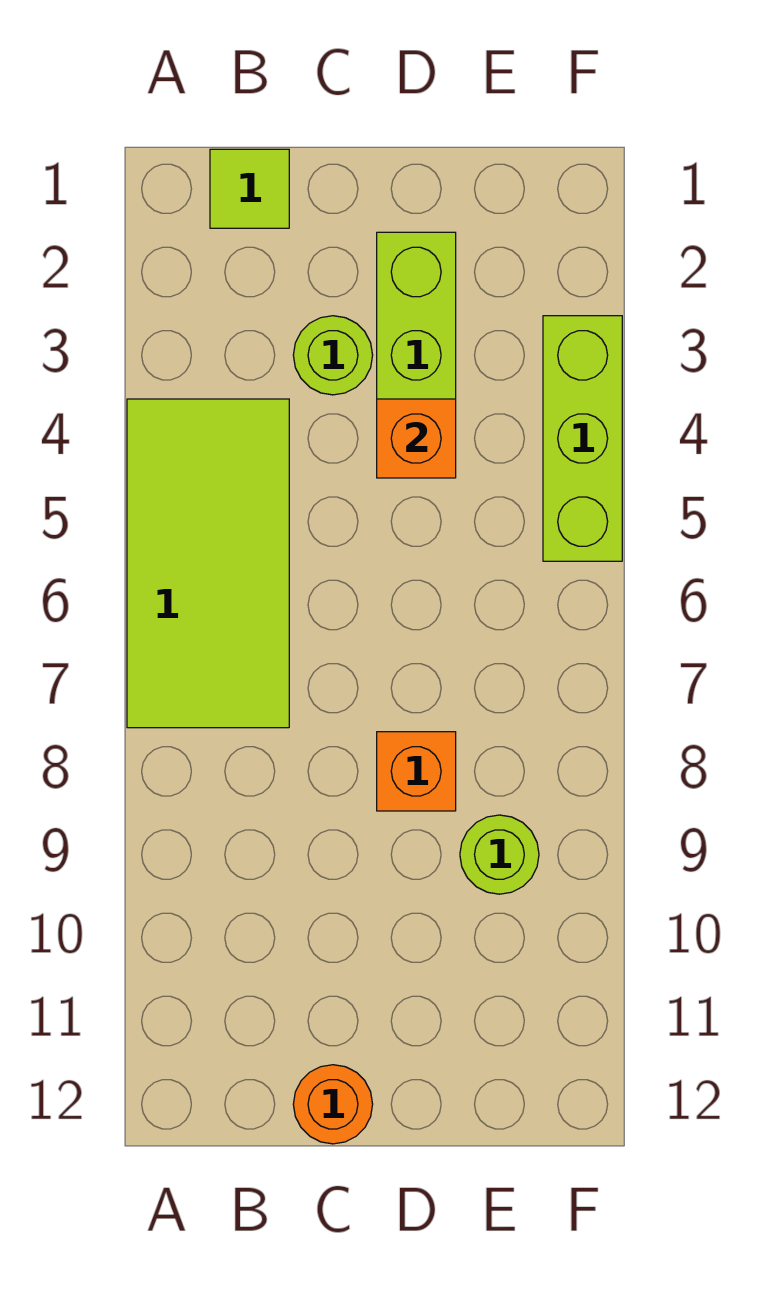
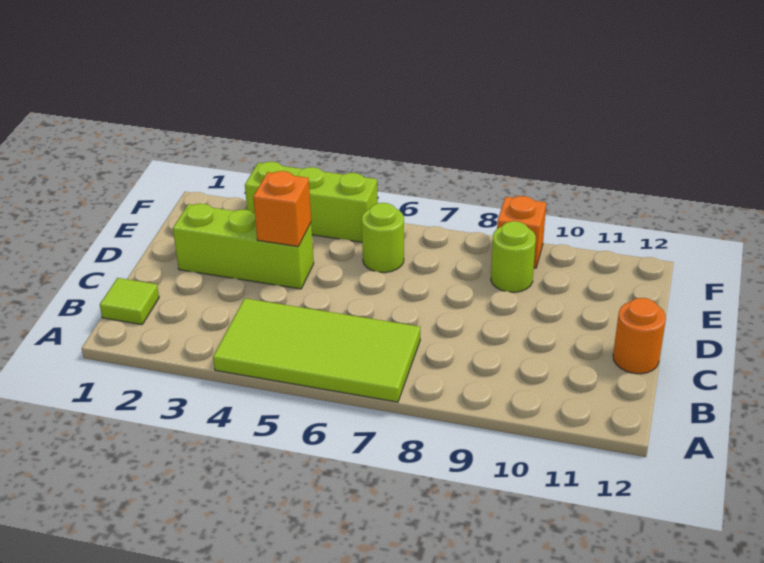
lime 1x1 round brick [293,316,373,395] -> lime 1x1 round brick moved to [362,203,404,273]
orange 1x1 brick [377,732,456,811] -> orange 1x1 brick moved to [497,196,546,268]

